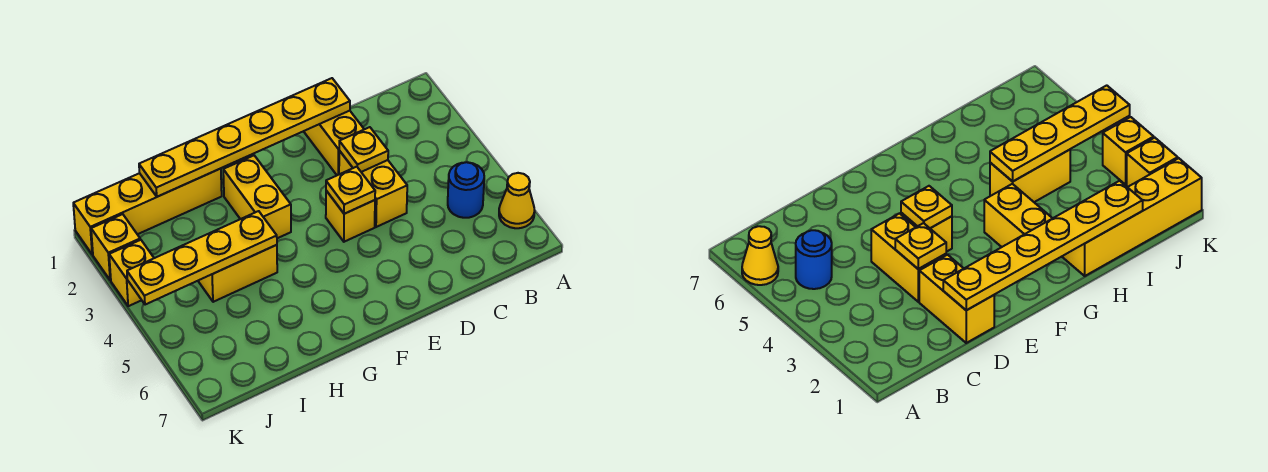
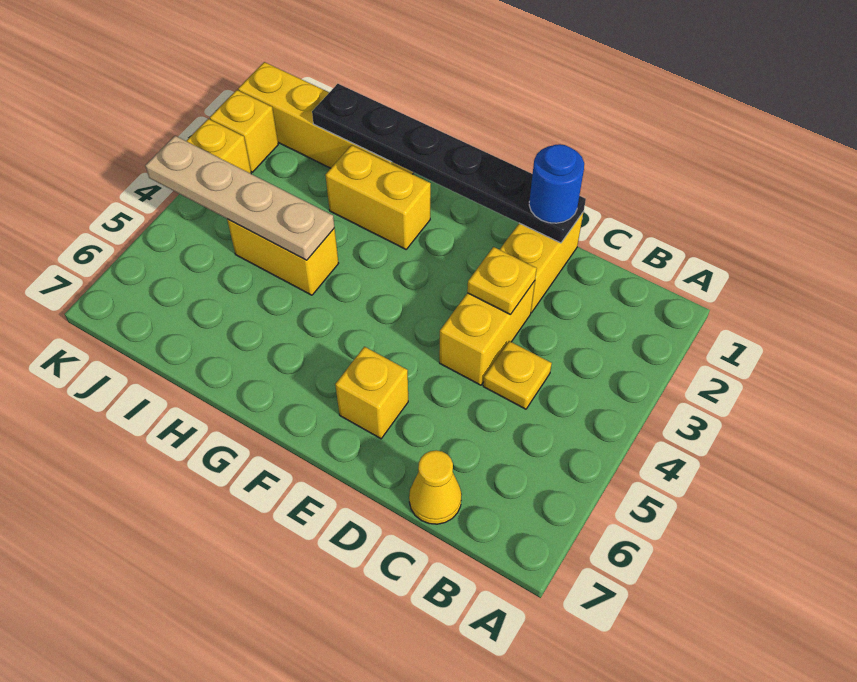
yellow 1x1 cone [499,173,535,228] -> yellow 1x1 cone moved to [409,450,462,524]
blue 1x1 round brick [448,162,484,218] -> blue 1x1 round brick moved to [529,144,584,223]
yellow 1x6 plate [139,78,350,197] -> black 1x6 plate [312,84,586,243]
yellow 1x1 brick [326,191,375,242] -> yellow 1x1 brick moved to [335,347,408,439]
yellow 1x1 plate [326,167,375,214] -> yellow 1x1 plate moved to [483,341,552,409]
yellow 1x2 brick [223,156,291,238] -> yellow 1x2 brick turned to [325,145,431,249]
yellow 1x4 plate [127,211,277,305] -> tan 1x4 plate [145,136,334,260]

